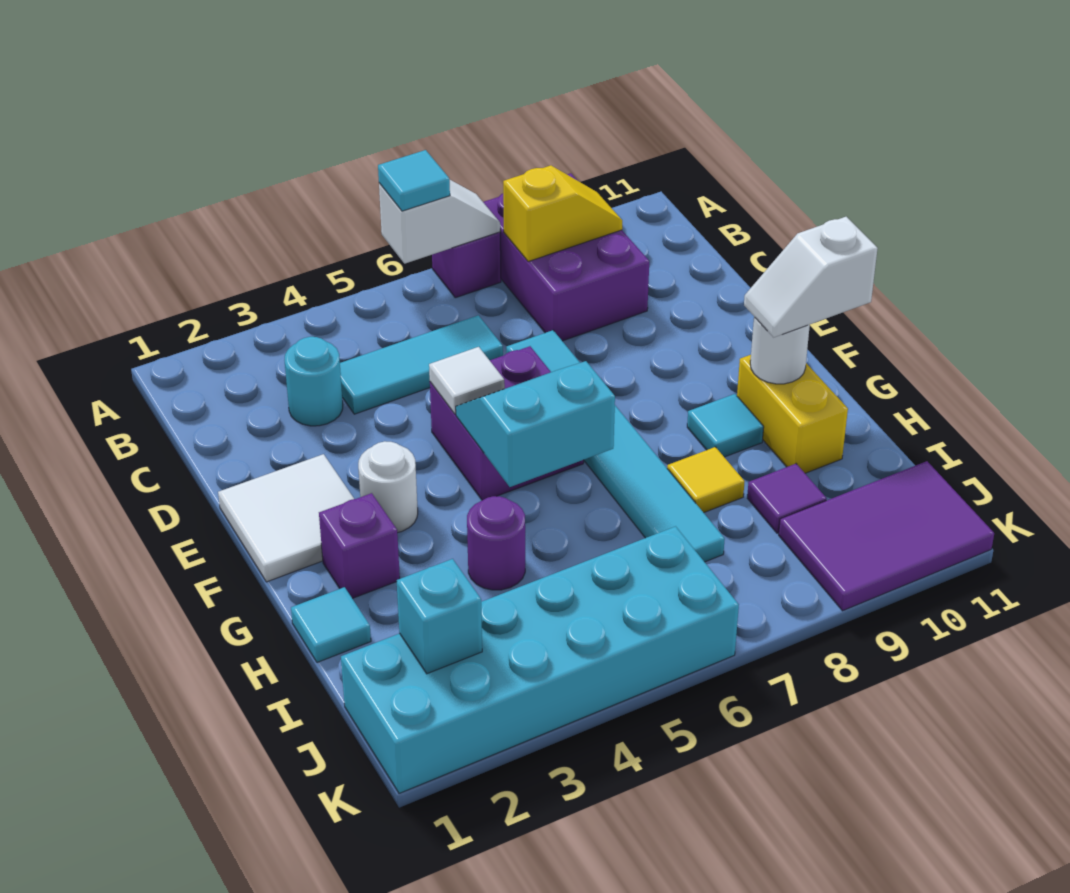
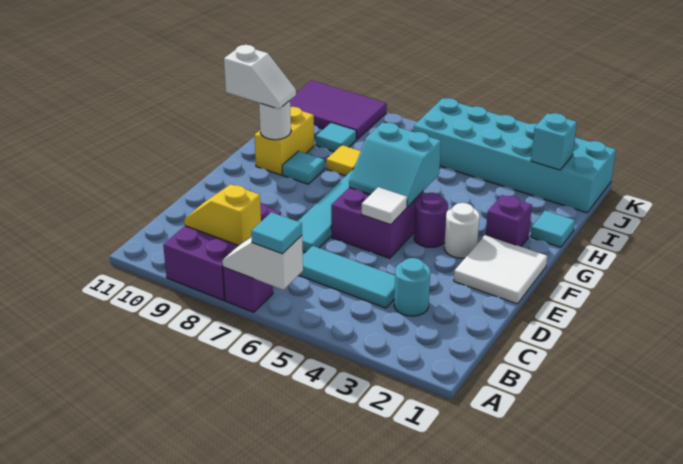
purple 1x1 round brick [467,496,525,590] -> purple 1x1 round brick moved to [414,193,448,247]
purple 1x1 tile [747,464,827,533] -> cyan 1x1 tile [316,122,356,152]

